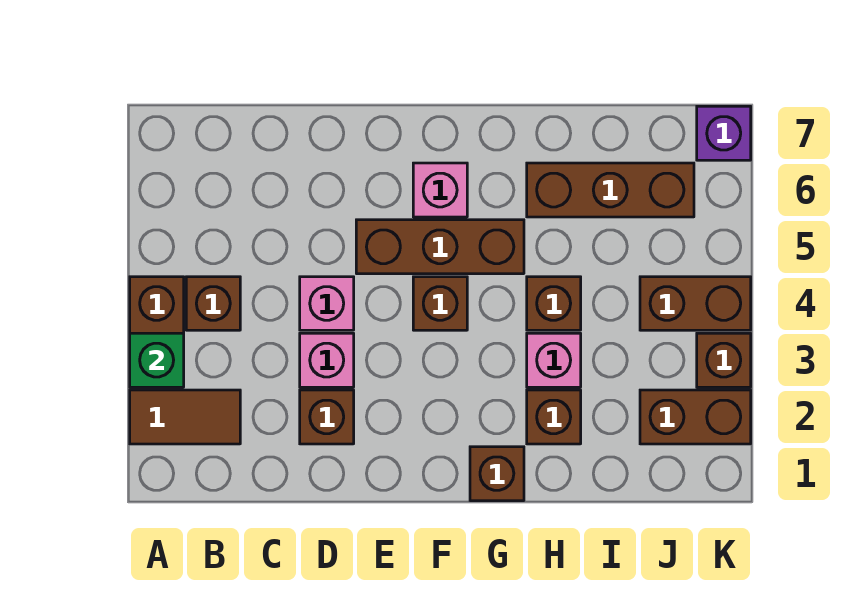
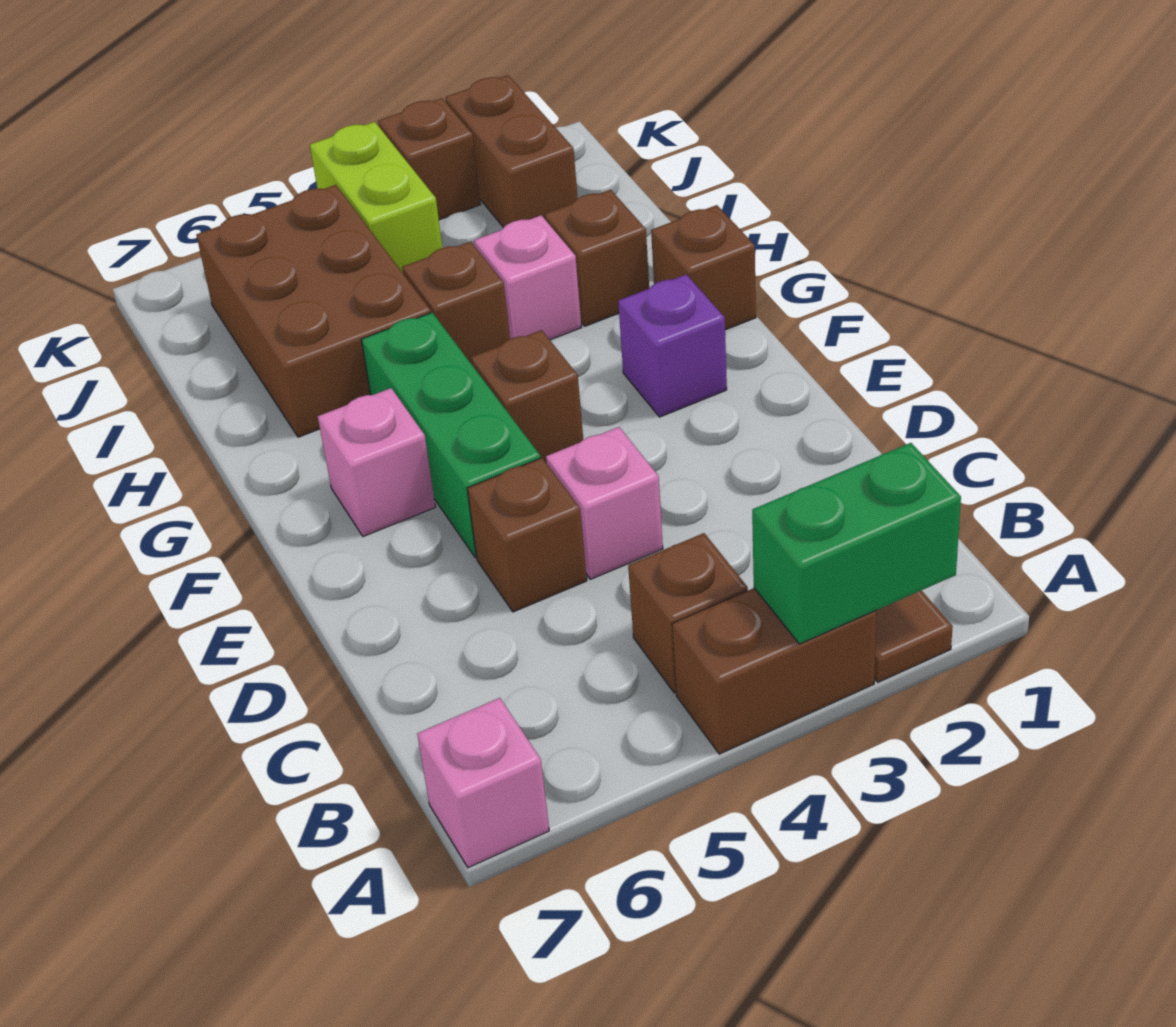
green 1x1 brick [130,333,184,387] -> green 1x2 brick [752,443,961,644]
brown 1x1 brick [300,390,354,444] -> brown 1x1 brick moved to [467,458,587,612]
pink 1x1 brick [300,333,354,387] -> pink 1x1 brick moved to [417,698,549,868]
brown 1x3 brick [356,220,524,274] -> green 1x3 brick [361,313,540,558]
brown 1x3 brick [527,163,694,217] -> brown 2x3 brick [196,185,431,437]
brown 1x2 brick [640,277,751,330] -> lime 1x2 brick [310,122,442,273]
purple 1x1 brick [697,106,751,160] -> purple 1x1 brick moved to [618,274,727,417]

